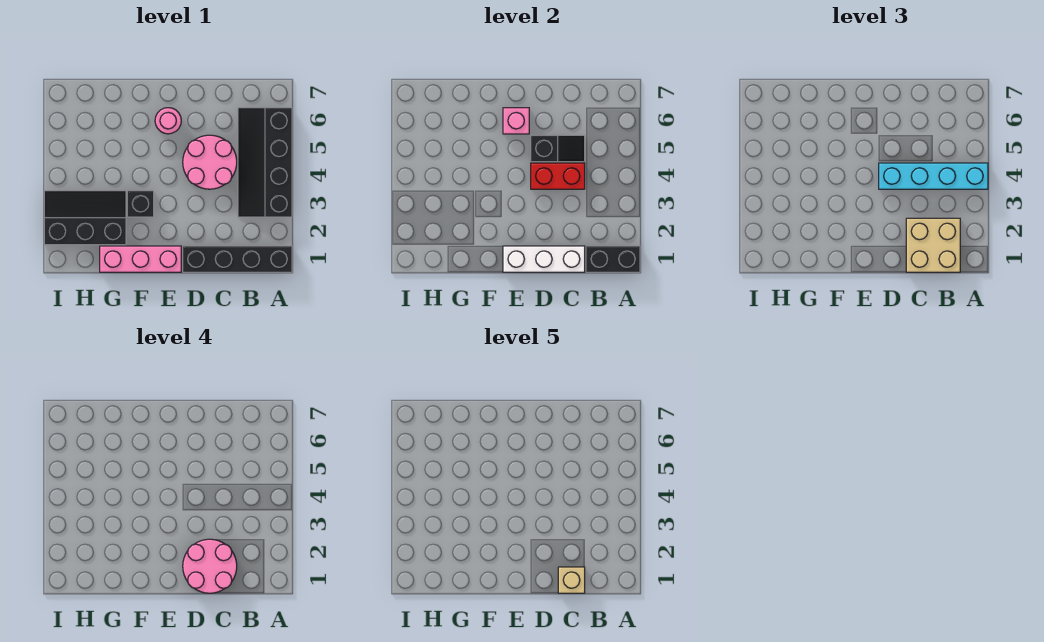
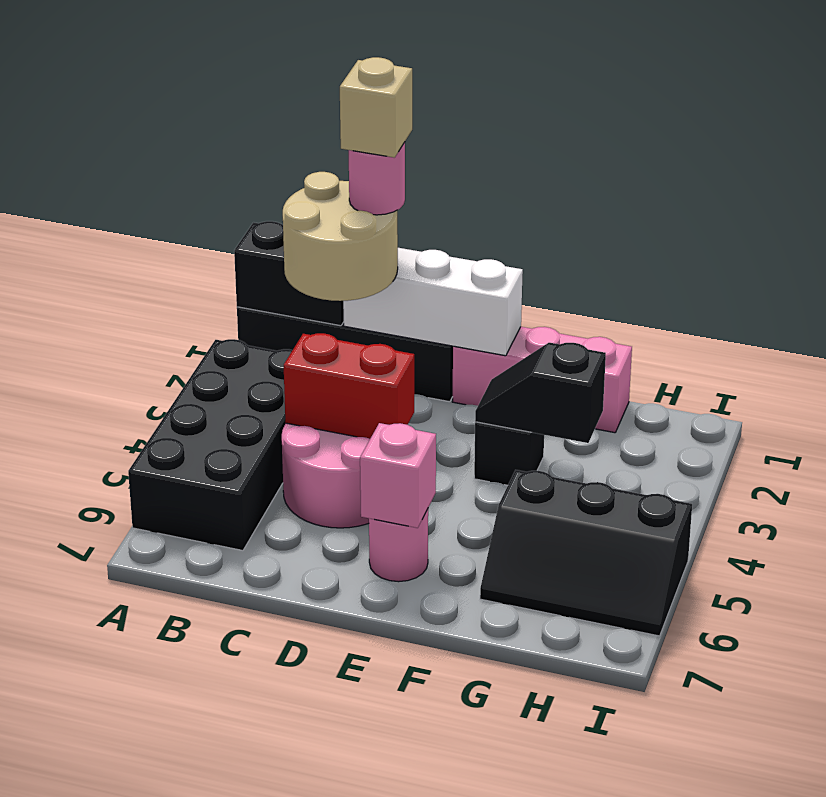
black 2x4 slope [238,108,292,217] -> black 2x4 brick [128,339,292,551]
cyan 1x4 brick [879,163,988,189] -> none
tan 2x2 brick [906,218,960,272] -> tan 2x2 round brick [283,172,398,301]
pink 2x2 round brick [183,539,237,593] -> pink 1x1 round brick [349,142,405,215]
black 1x2 slope [531,135,585,162] -> black 1x2 slope moved to [475,343,606,443]
black 2x3 slope [44,191,126,245] -> black 2x3 slope moved to [480,470,692,636]

